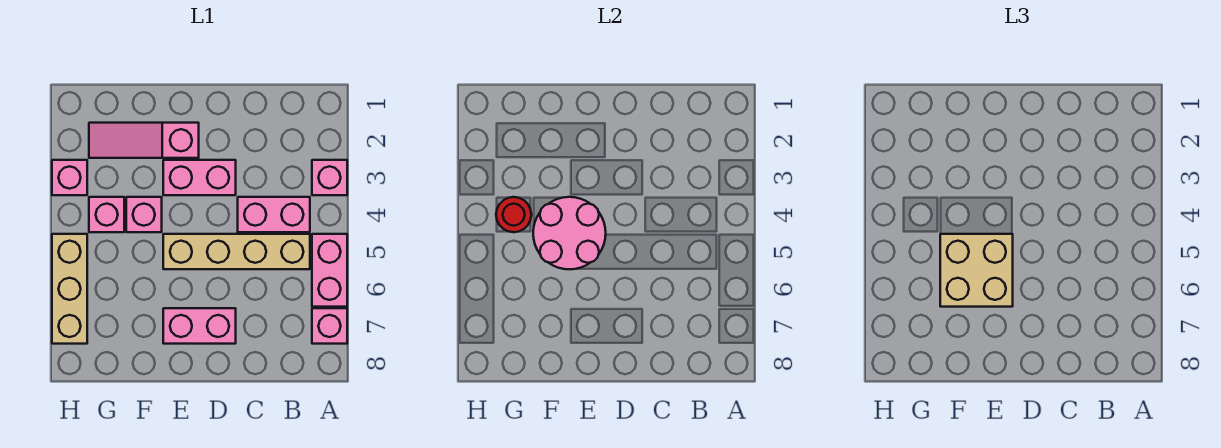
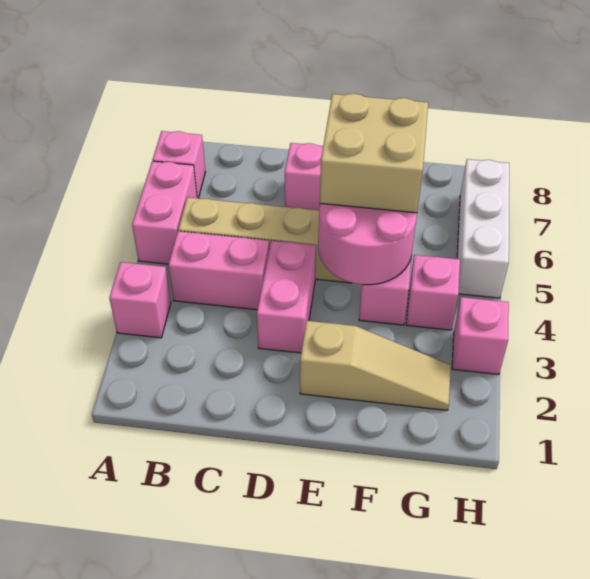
pink 1x2 brick [163,160,236,195] -> pink 1x2 brick turned to [257,241,316,353]
pink 1x3 slope [89,123,199,158] -> tan 1x3 slope [300,321,451,410]
red 1x1 round brick [496,197,531,232] -> none
tan 1x3 brick [52,234,87,344] -> white 1x3 brick [457,159,509,298]

